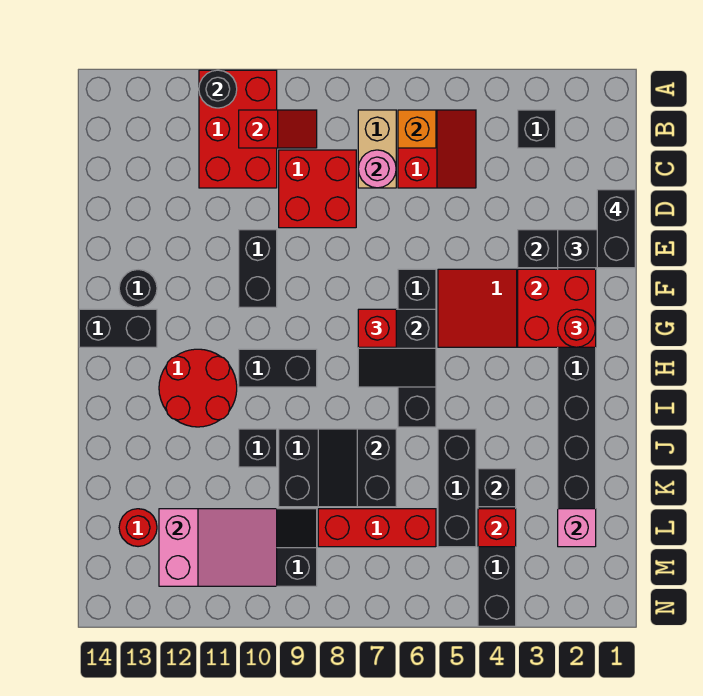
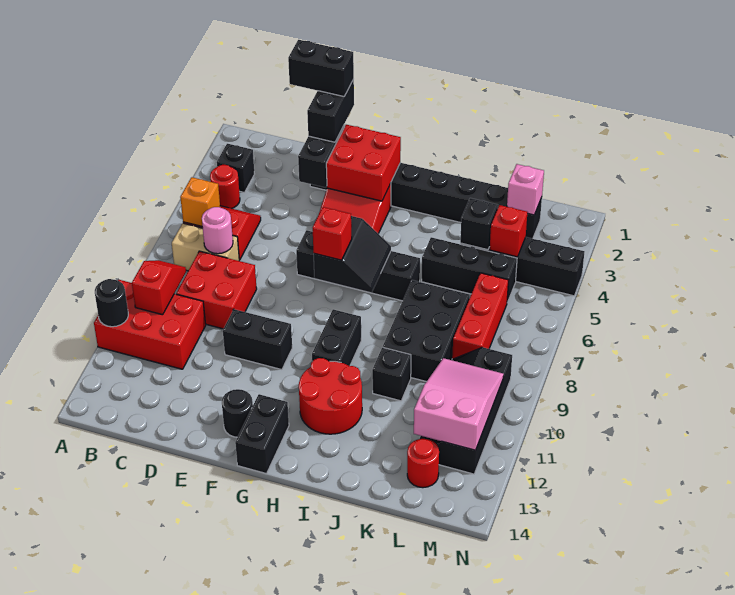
red 1x1 round brick [558,309,595,347] -> red 1x1 round brick moved to [210,165,240,209]
black 2x2 slope [318,429,396,507] -> none

